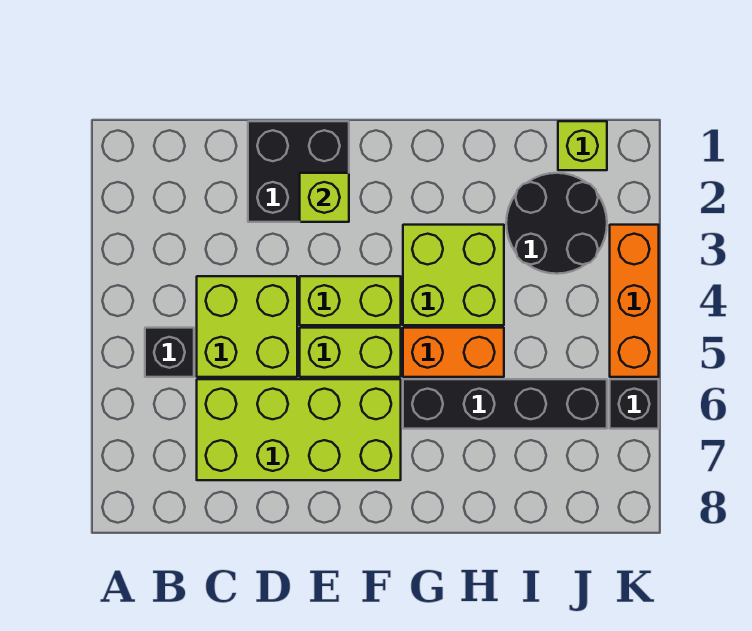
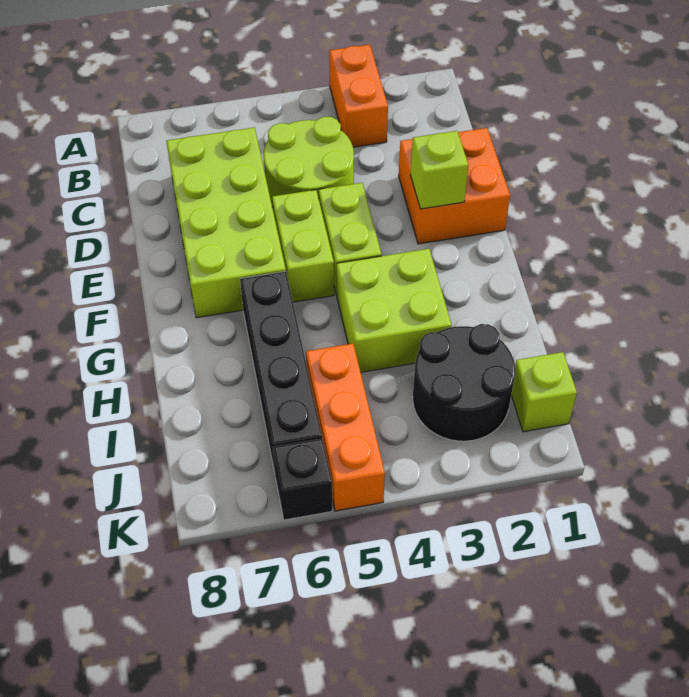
black 1x1 brick [145,328,194,377] -> none
lime 2x2 brick [197,276,297,377] -> lime 2x2 round brick [264,117,354,207]
black 2x2 brick [248,121,349,222] -> orange 2x2 brick [399,128,510,244]
orange 1x2 brick [403,328,504,377] -> orange 1x2 brick moved to [329,45,388,147]
orange 1x3 brick [610,225,659,377] -> orange 1x3 brick turned to [306,344,385,511]

